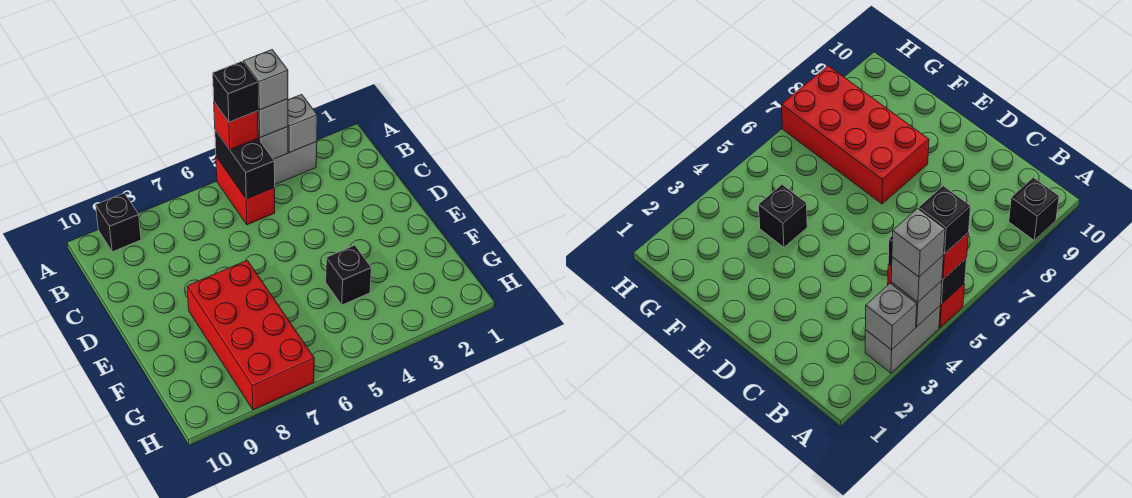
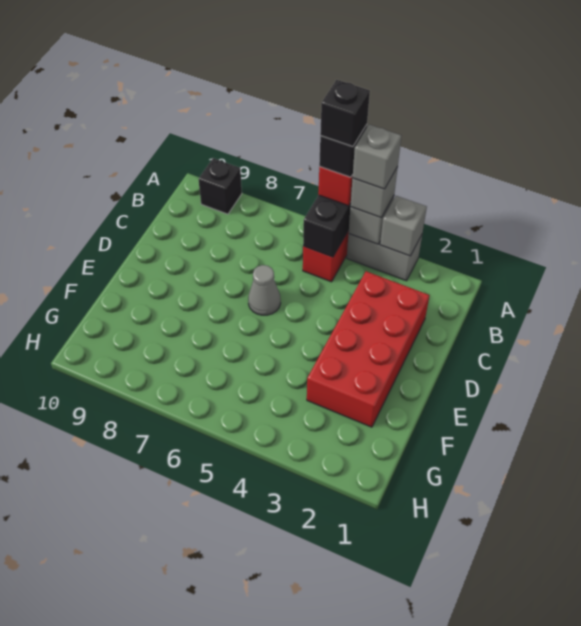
none -> grey 1x1 cone [248,265,281,315]
red 2x4 brick [187,260,314,410] -> red 2x4 brick moved to [307,271,430,427]
black 1x1 brick [326,245,371,305] -> black 1x1 brick moved to [320,80,370,147]

